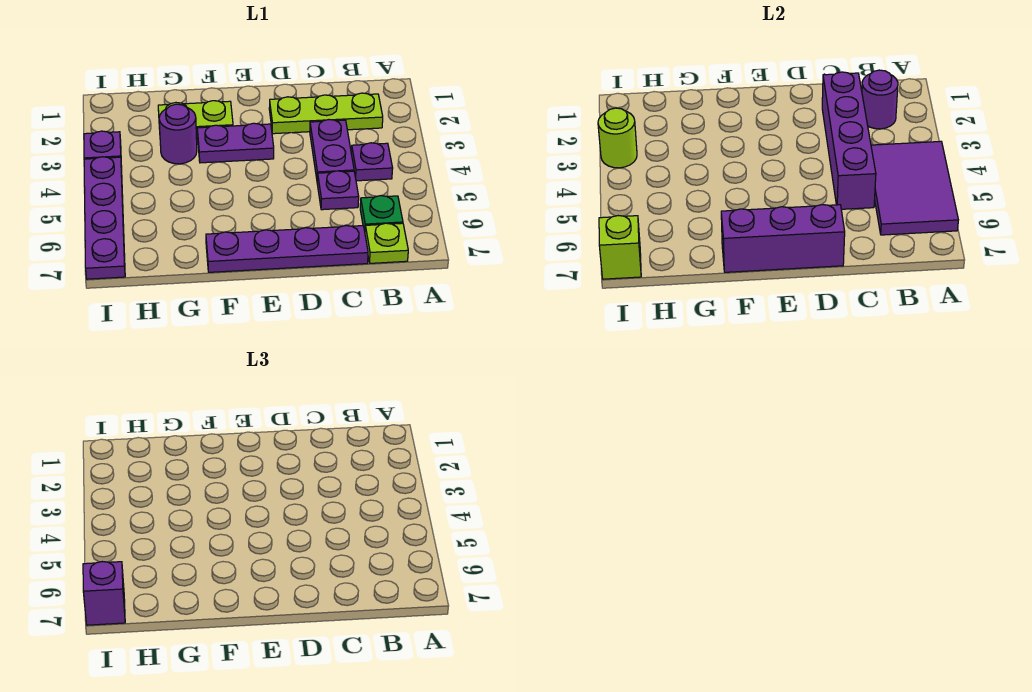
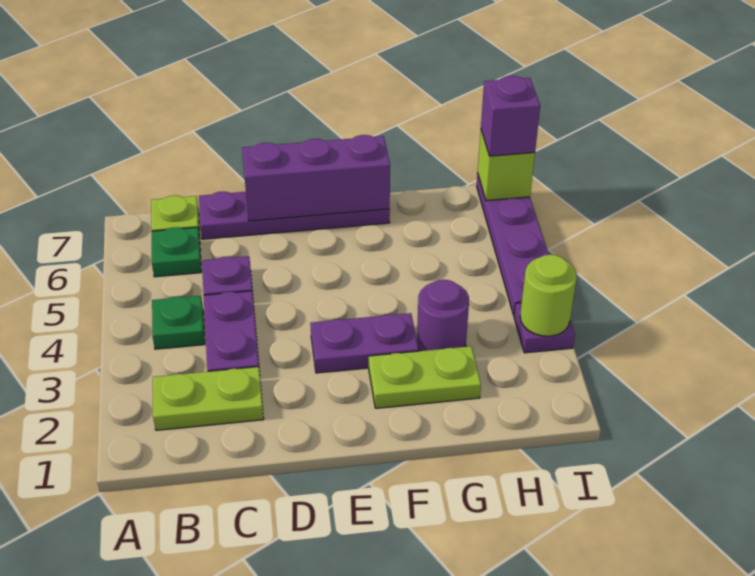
purple 2x3 tile [871,141,958,235] -> none
lime 1x3 plate [269,93,383,134] -> lime 1x2 plate [153,367,264,430]
purple 1x1 round brick [862,70,898,129] -> none
purple 1x1 plate [351,143,393,181] -> green 1x1 plate [152,296,205,349]
purple 1x4 brick [822,72,876,209] -> none

